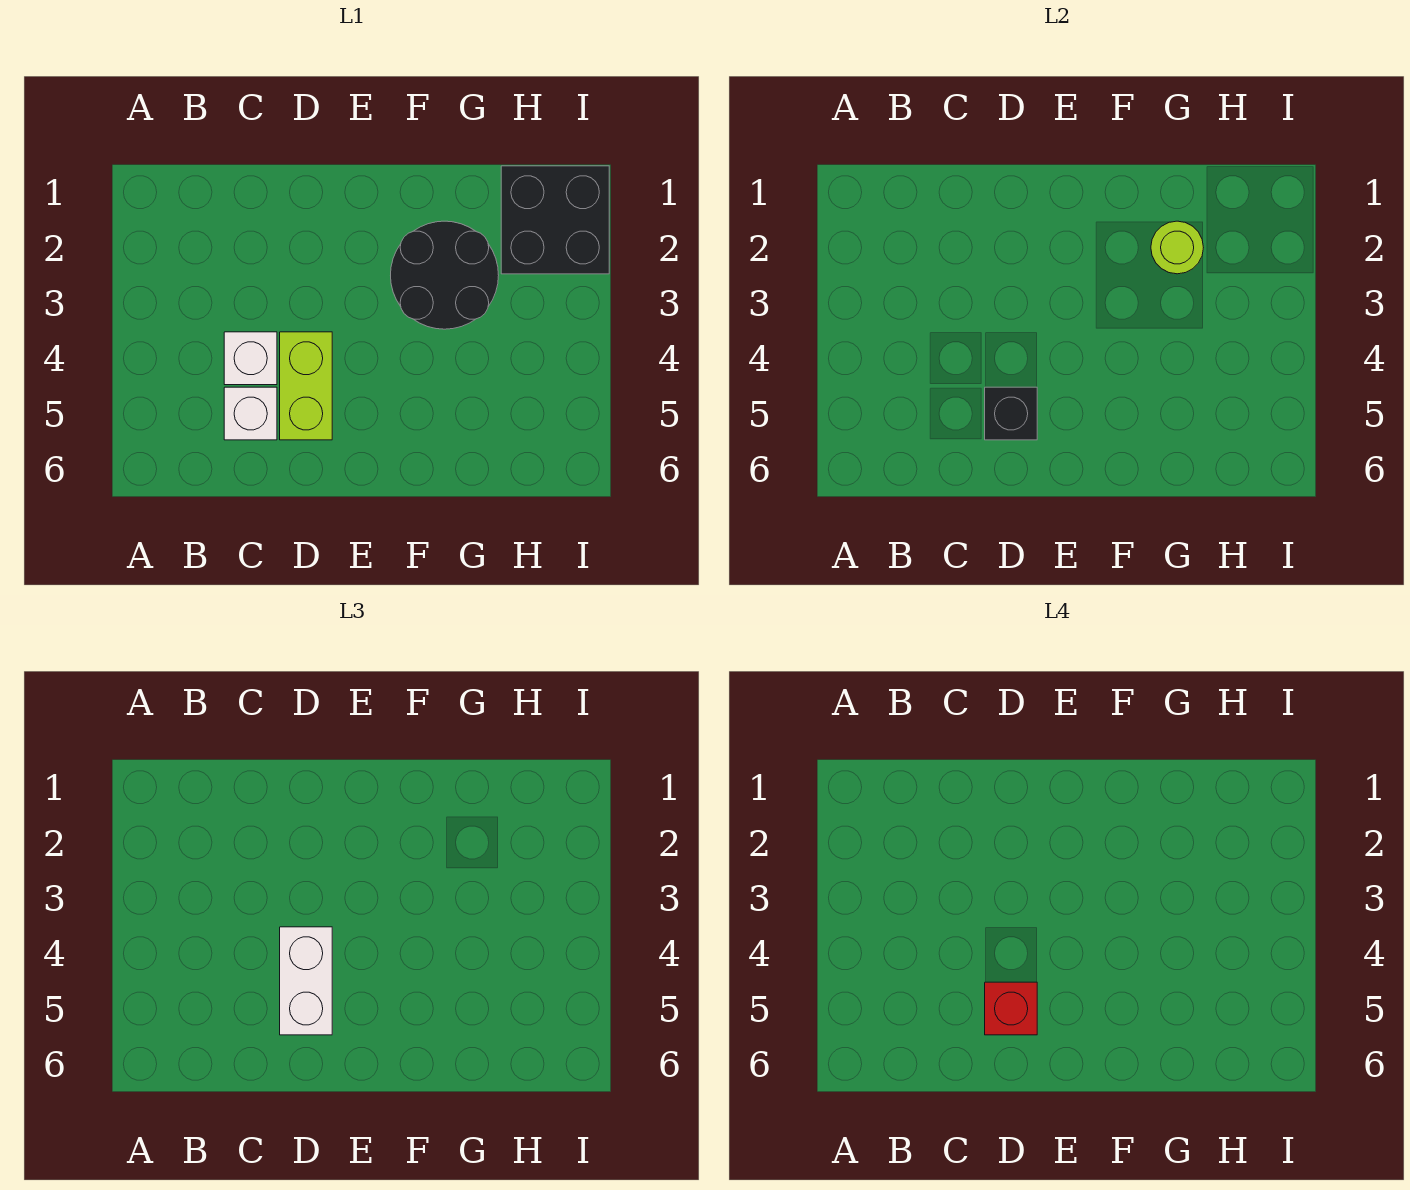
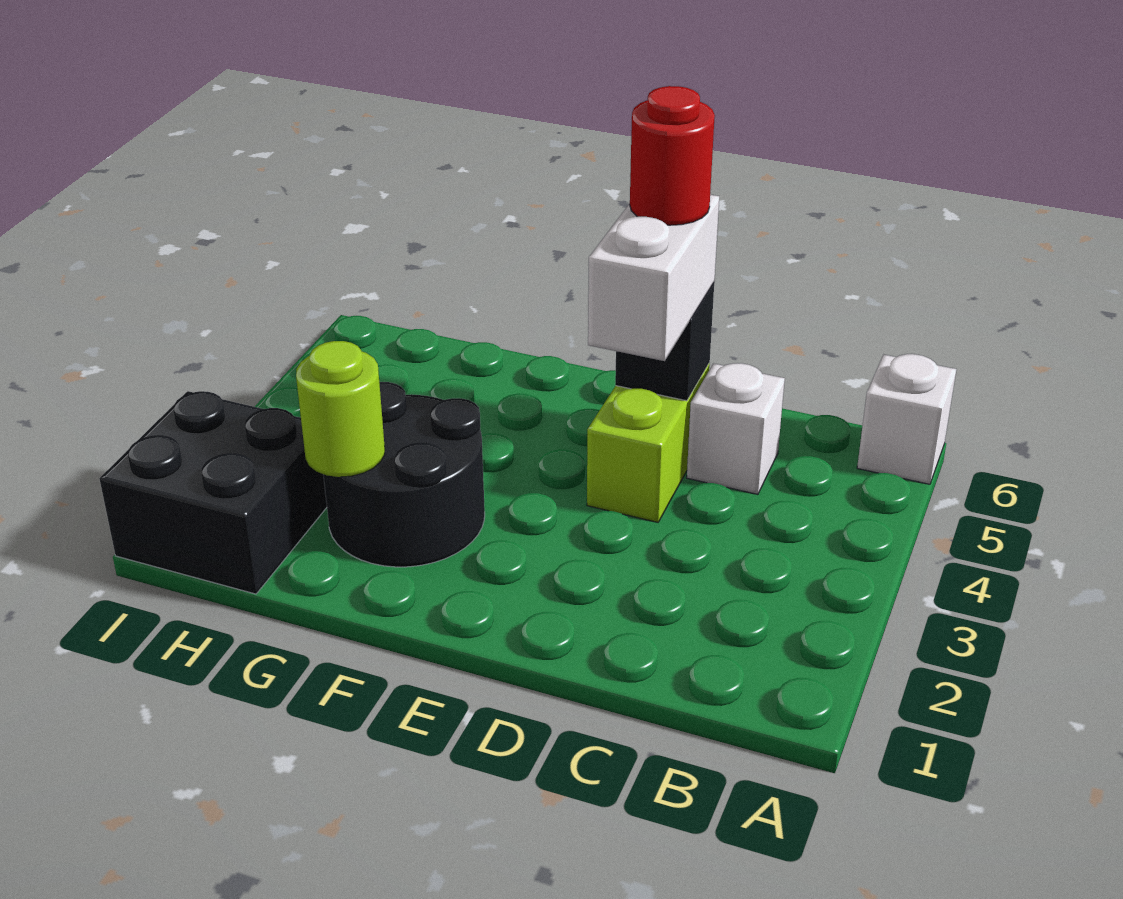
white 1x1 brick [224,332,277,385] -> white 1x1 brick moved to [857,354,956,484]
red 1x1 brick [985,982,1037,1035] -> red 1x1 round brick [630,86,715,225]

